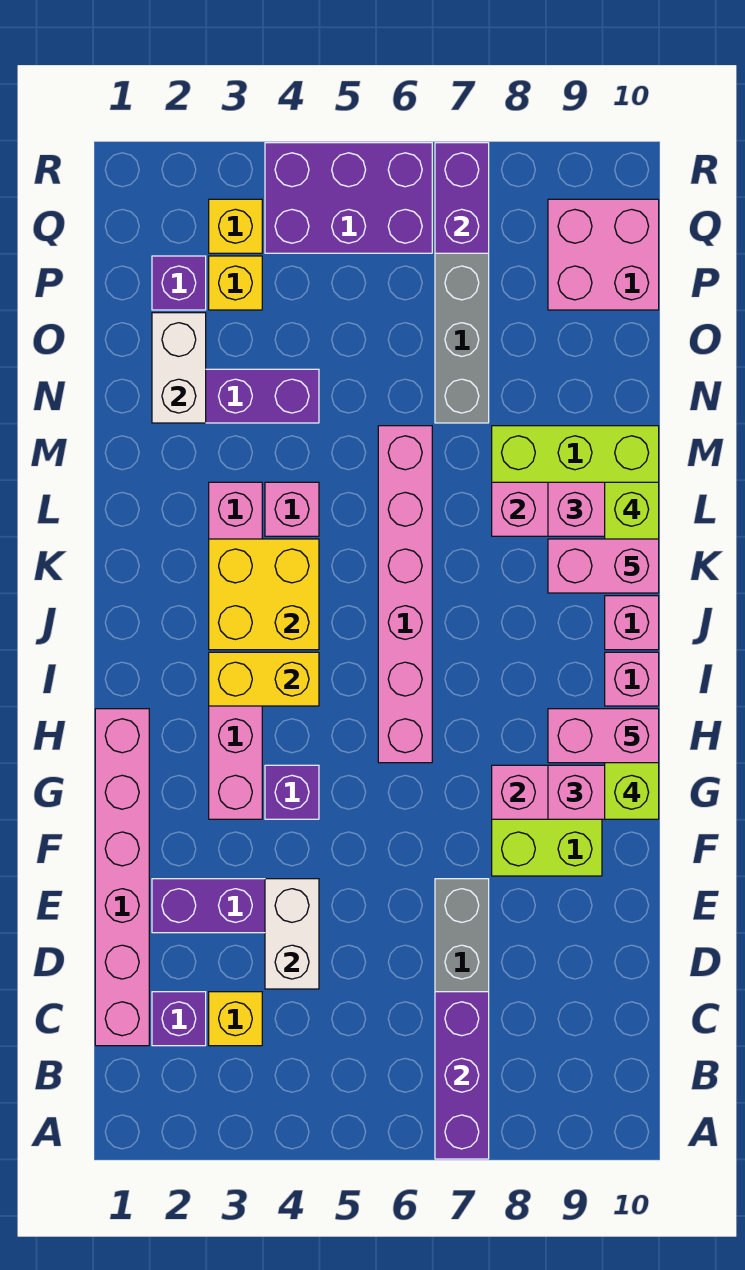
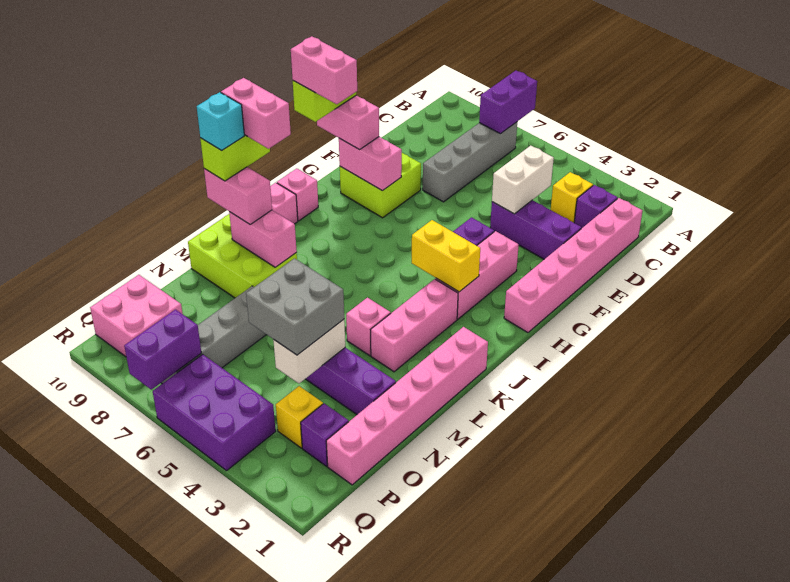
purple 1x3 brick [435,992,489,1159] -> purple 1x2 brick [479,71,537,134]
pink 1x6 brick [378,426,432,763] -> pink 1x6 brick moved to [326,327,488,485]
yellow 2x2 brick [209,539,319,650] -> none
none -> cyan 1x1 brick [197,92,244,150]
white 1x2 brick [152,313,206,423] -> white 1x2 brick moved to [273,319,345,383]
none -> grey 2x2 brick [246,258,344,355]
yellow 1x1 brick [209,199,262,253] -> none

